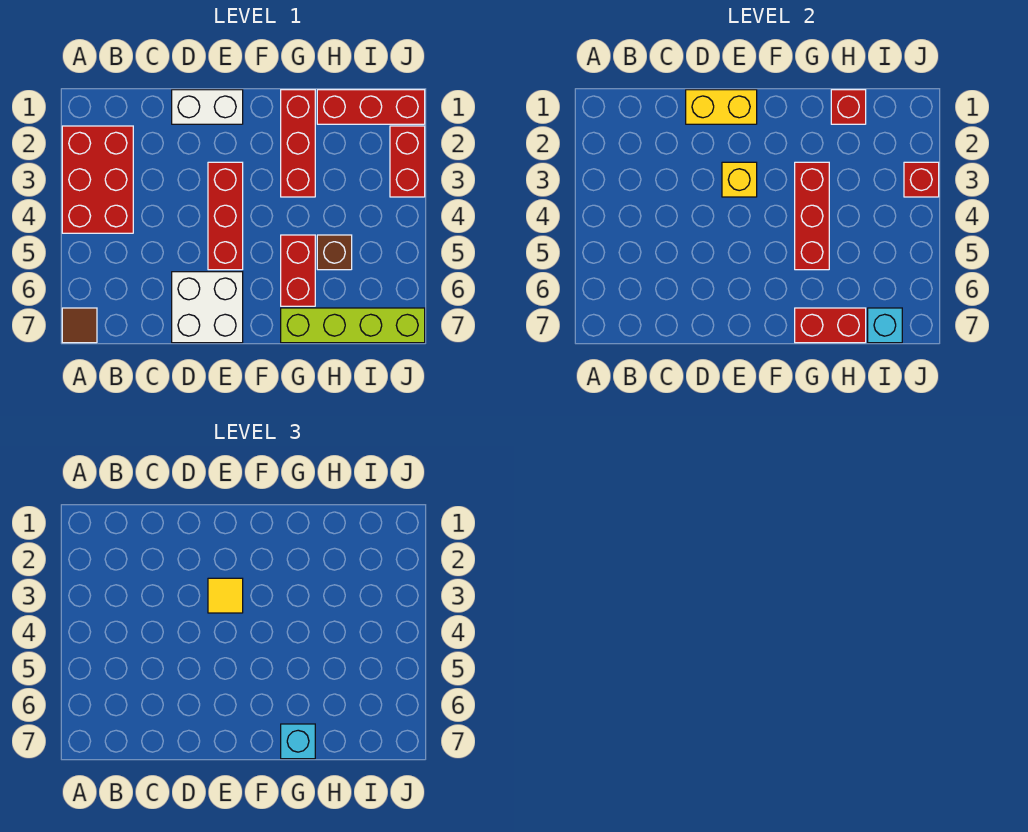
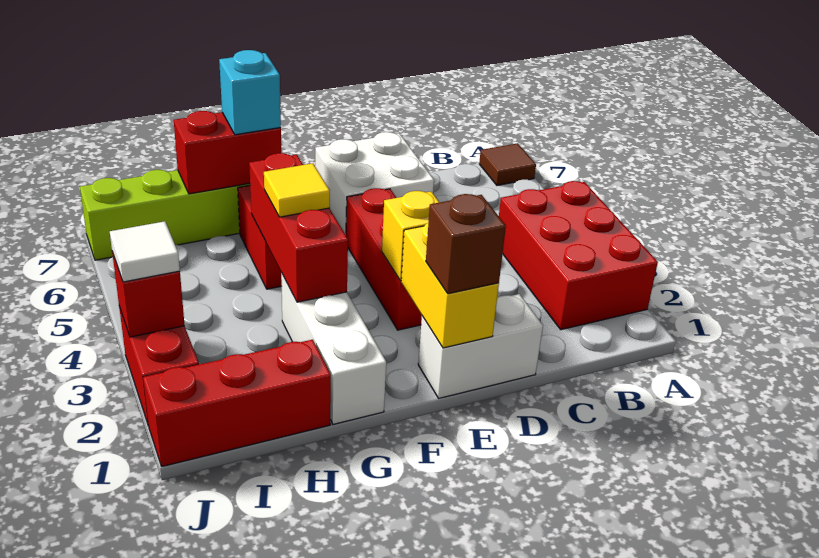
yellow 1x2 brick [686,90,757,124] -> yellow 1x2 brick turned to [401,223,499,348]
yellow 1x1 tile [208,578,243,613] -> yellow 1x1 tile moved to [264,163,330,217]
red 1x3 brick [281,90,315,197] -> white 1x3 brick [281,273,386,424]
red 1x1 brick [831,90,866,124] -> none
brown 1x1 brick [317,235,352,270] -> brown 1x1 brick moved to [426,194,506,294]
cyan 1x1 brick [868,308,902,343] -> none
none -> white 1x1 tile [110,221,180,282]

